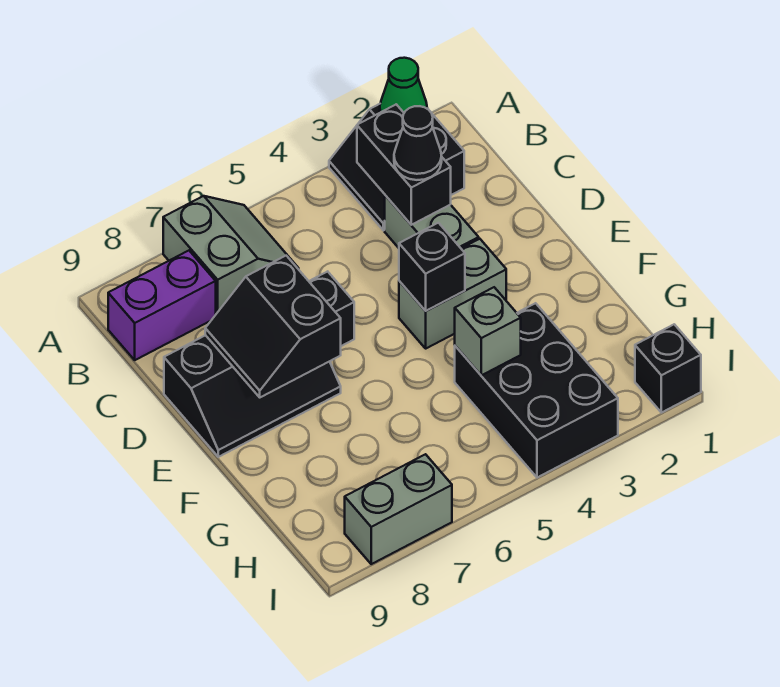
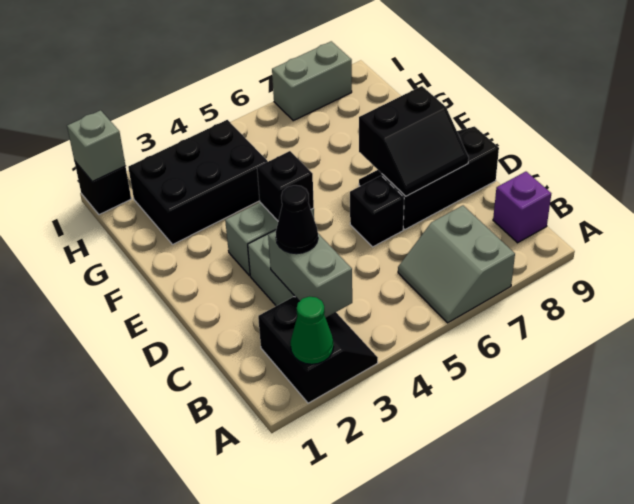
black 1x2 brick [357,104,451,225] -> grey 1x2 brick [268,231,352,318]
purple 1x2 brick [108,251,216,360] -> purple 1x1 brick [493,172,551,243]
black 2x2 slope [205,256,341,397] -> black 2x2 slope turned to [359,86,469,196]
black 2x3 brick [455,303,618,478] -> black 2x3 brick turned to [128,120,268,244]
grey 1x1 brick [455,287,521,375] -> grey 1x1 brick moved to [67,110,125,182]

